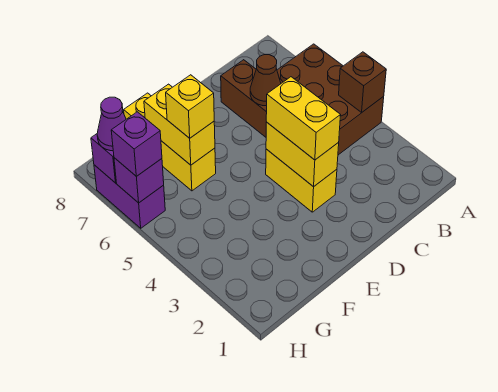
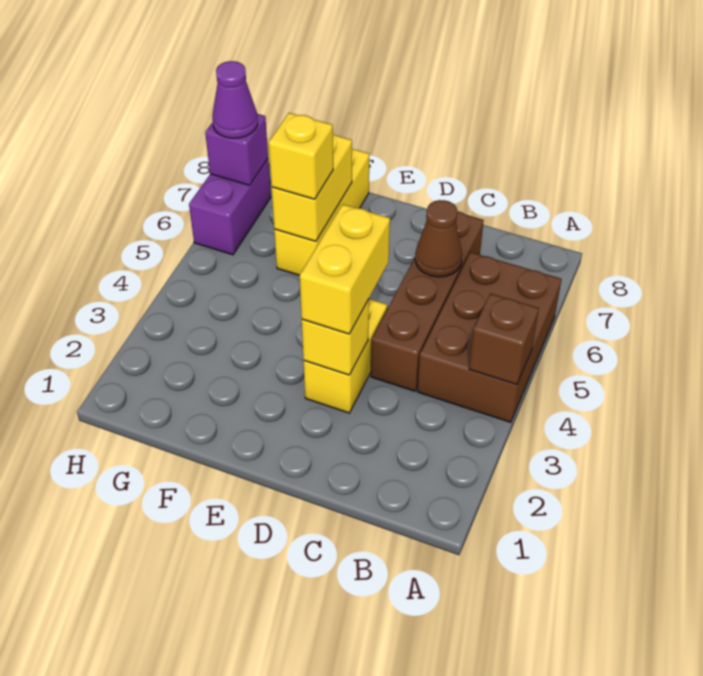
yellow 1x2 brick [266,122,339,187] -> yellow 1x1 brick [302,299,369,375]
purple 1x1 brick [114,158,164,203] -> none
purple 1x1 brick [111,112,162,176] -> none

